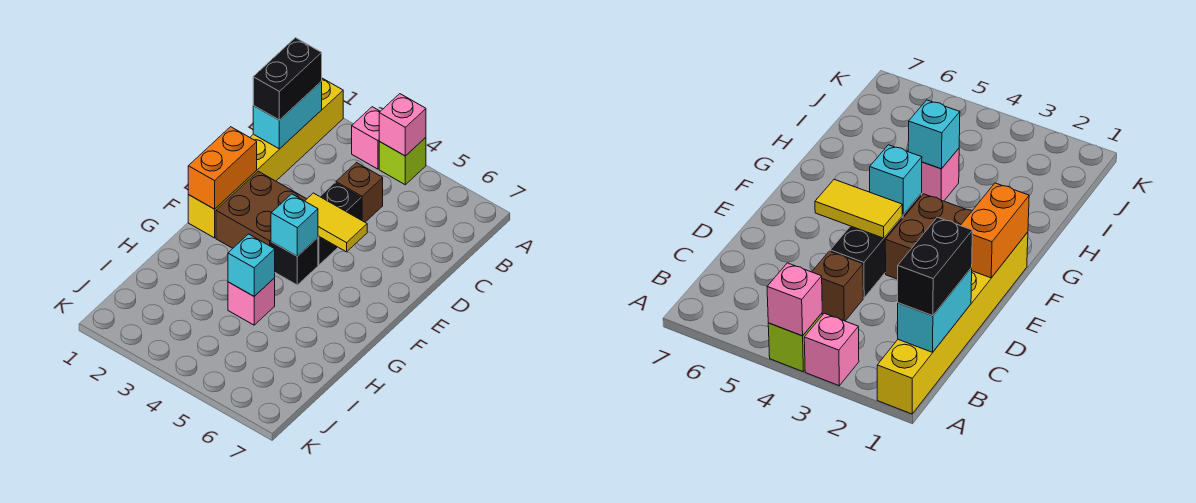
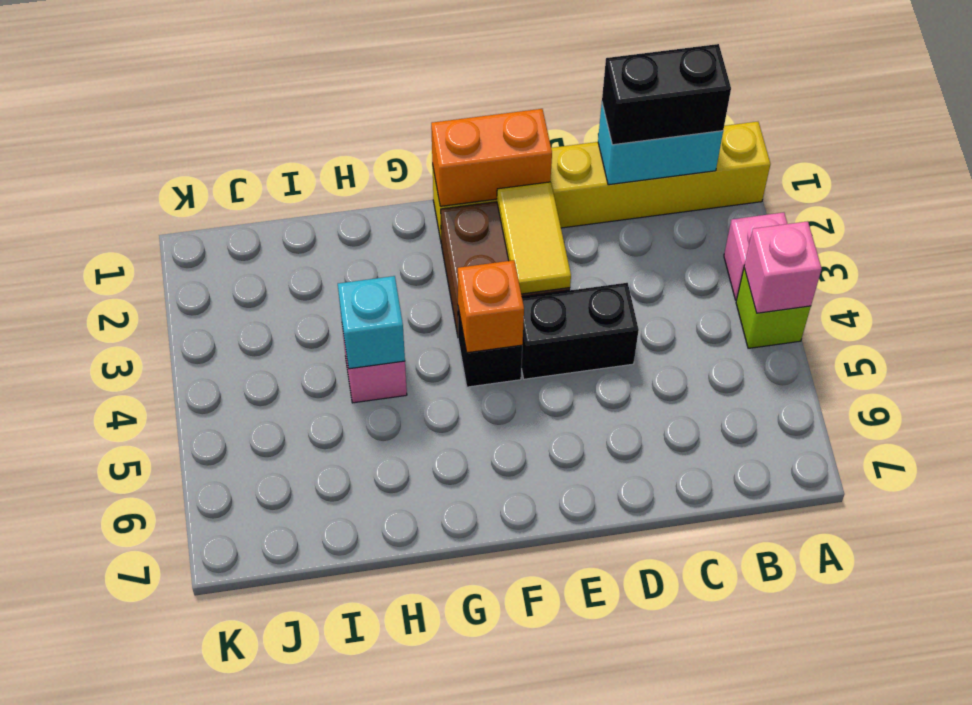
brown 1x1 brick [336,163,383,222] -> none
yellow 1x2 tile [305,193,367,252] -> yellow 1x2 tile moved to [497,182,571,294]
cyan 1x1 brick [271,194,318,256] -> orange 1x1 brick [458,260,524,353]

